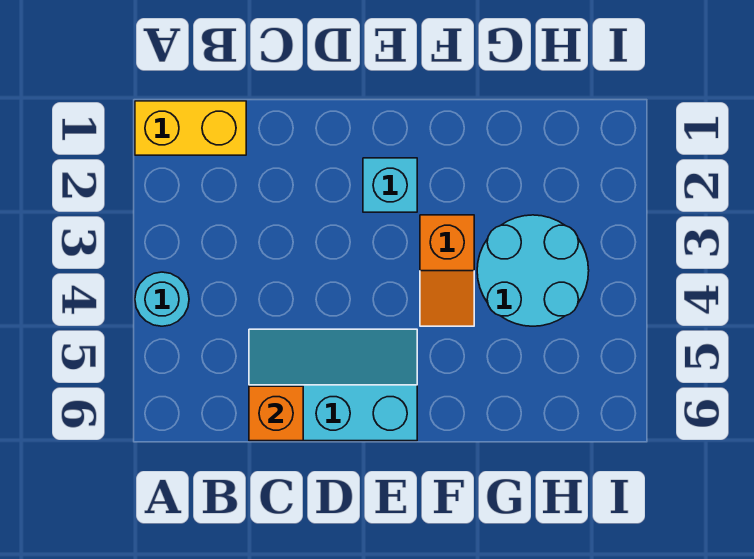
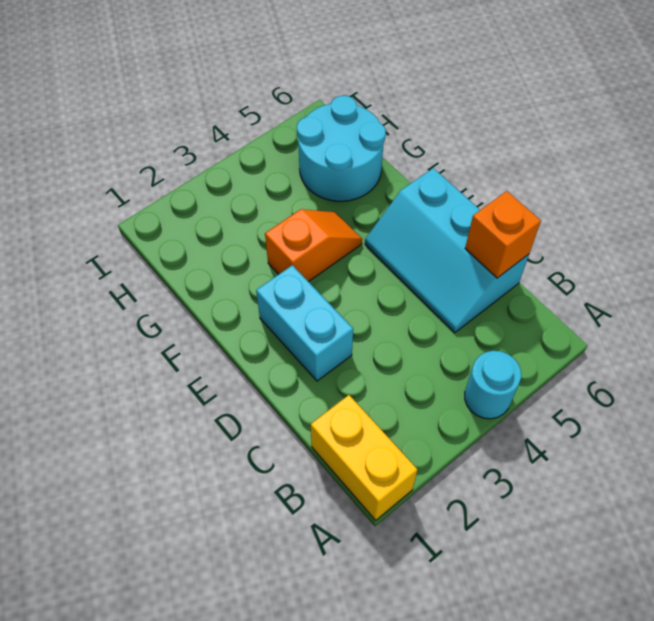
cyan 1x1 brick [363,158,417,212] -> cyan 1x2 brick [256,265,353,381]
cyan 2x2 round brick [477,215,589,326] -> cyan 2x2 round brick moved to [297,96,386,201]

